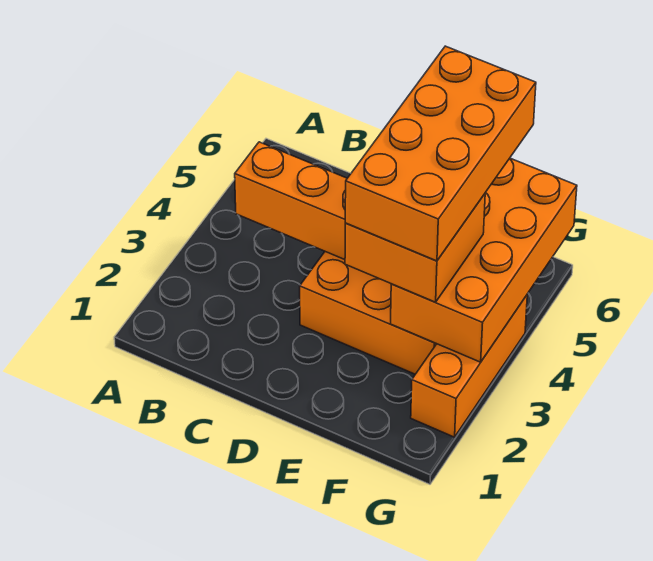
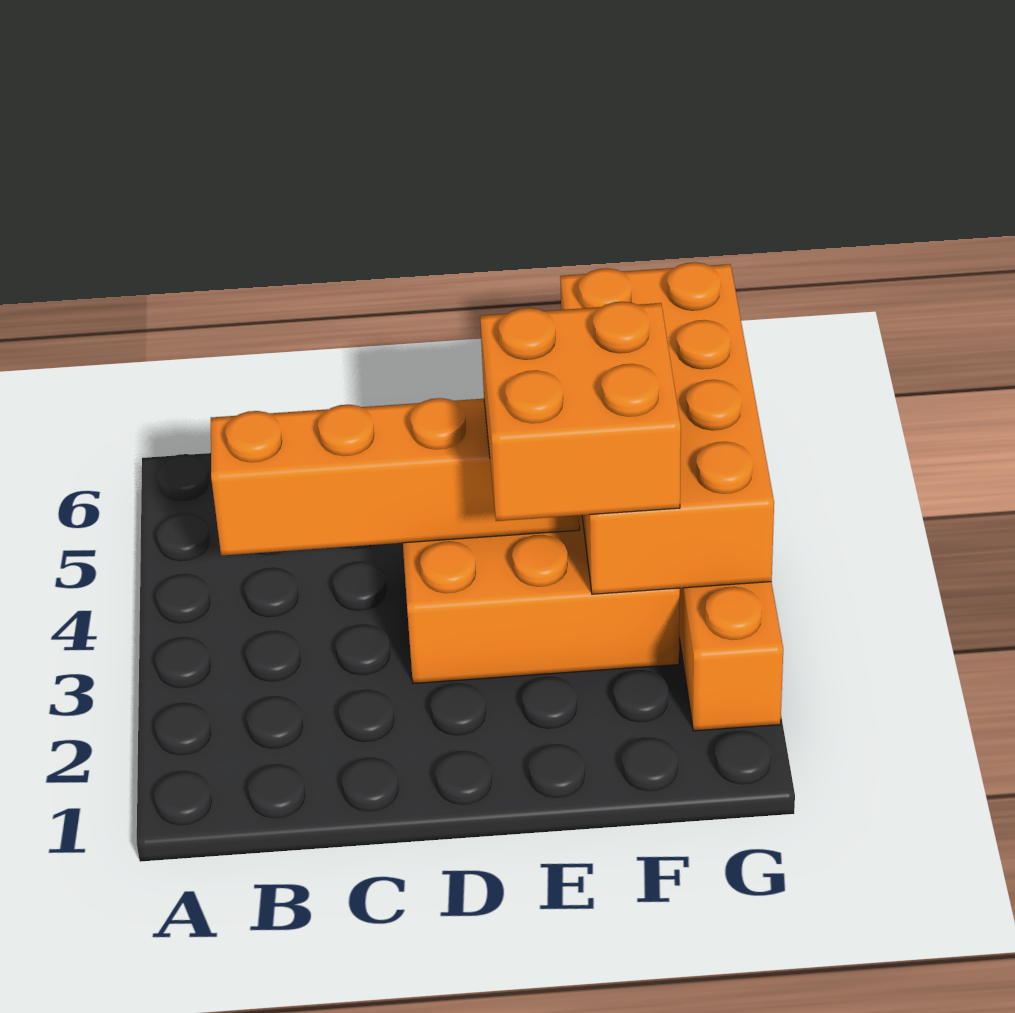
orange 2x4 brick [345,46,536,261] -> none

